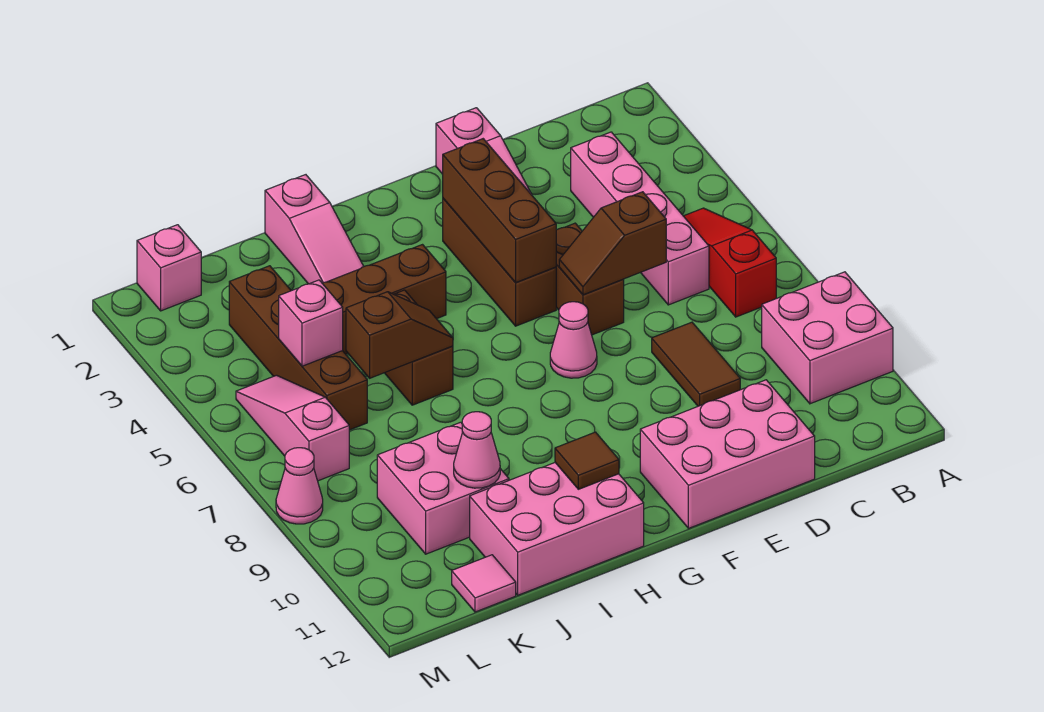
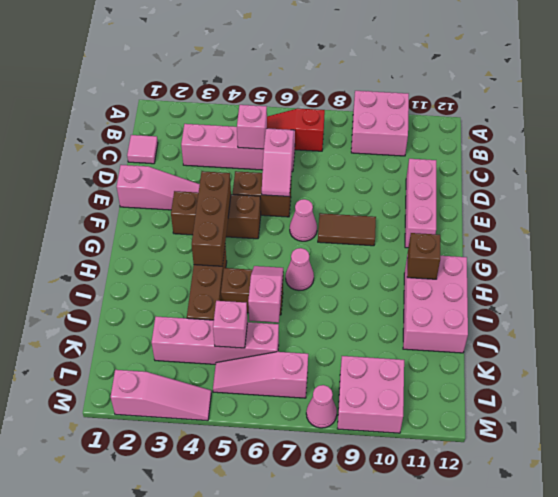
brown 1x2 slope [559,192,666,295] -> pink 1x2 slope [262,129,294,197]
brown 1x2 tile [652,322,740,406] -> brown 1x2 tile moved to [318,213,376,246]
pink 2x3 brick [640,380,815,528] -> pink 1x3 brick [405,159,436,248]
brown 1x3 brick [443,139,556,283] -> brown 1x3 brick turned to [192,171,231,266]
brown 1x1 tile [555,432,619,489] -> brown 1x1 brick [407,233,440,279]
pink 1x3 slope [265,175,364,284] -> pink 1x3 slope moved to [111,370,211,421]
brown 1x2 slope [346,292,453,378] -> pink 1x2 slope [248,266,283,323]
pink 2x2 brick [377,422,509,554] -> pink 2x2 brick moved to [337,356,404,433]
pink 1x1 cone [454,412,500,488] -> pink 1x1 cone moved to [286,248,314,290]
brown 1x4 brick [229,266,367,430] -> pink 1x4 brick [152,317,279,364]
pink 1x1 tile [452,555,516,612] -> pink 1x1 tile moved to [127,135,158,164]
pink 1x1 brick [137,225,201,311] -> pink 1x1 brick moved to [237,105,267,149]

